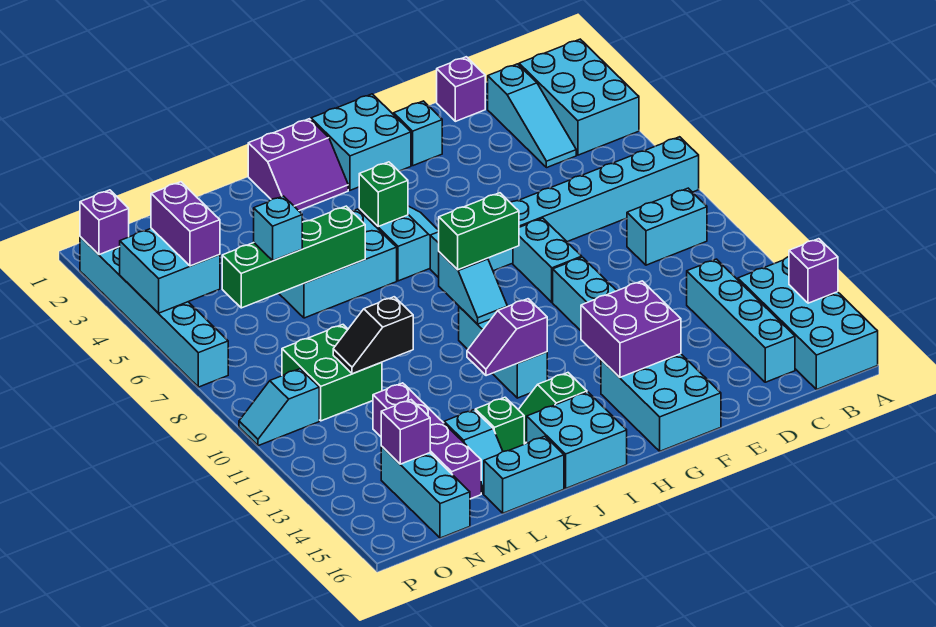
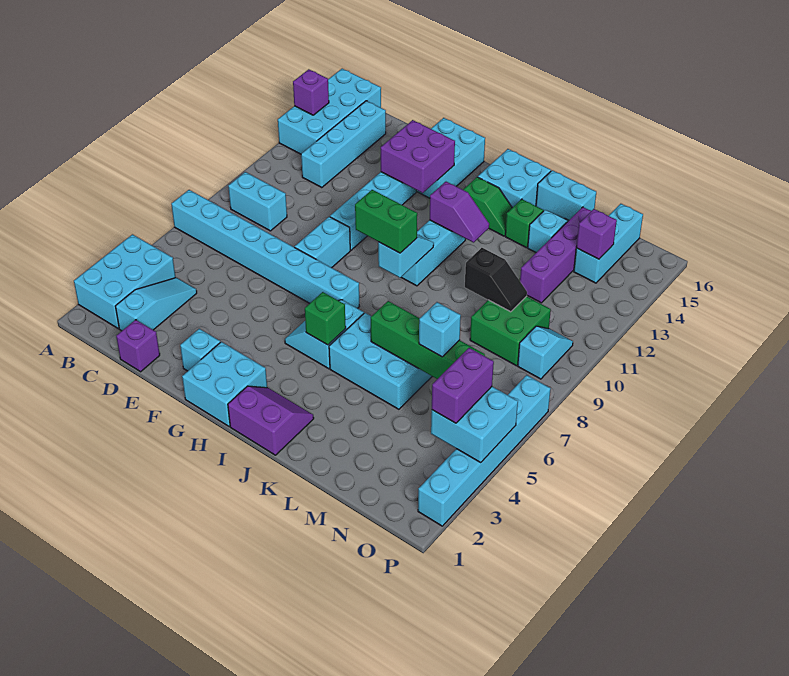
cyan 1x2 slope [239,369,319,446] -> cyan 1x2 slope turned to [518,326,573,379]
purple 1x1 brick [80,190,129,255] -> none

